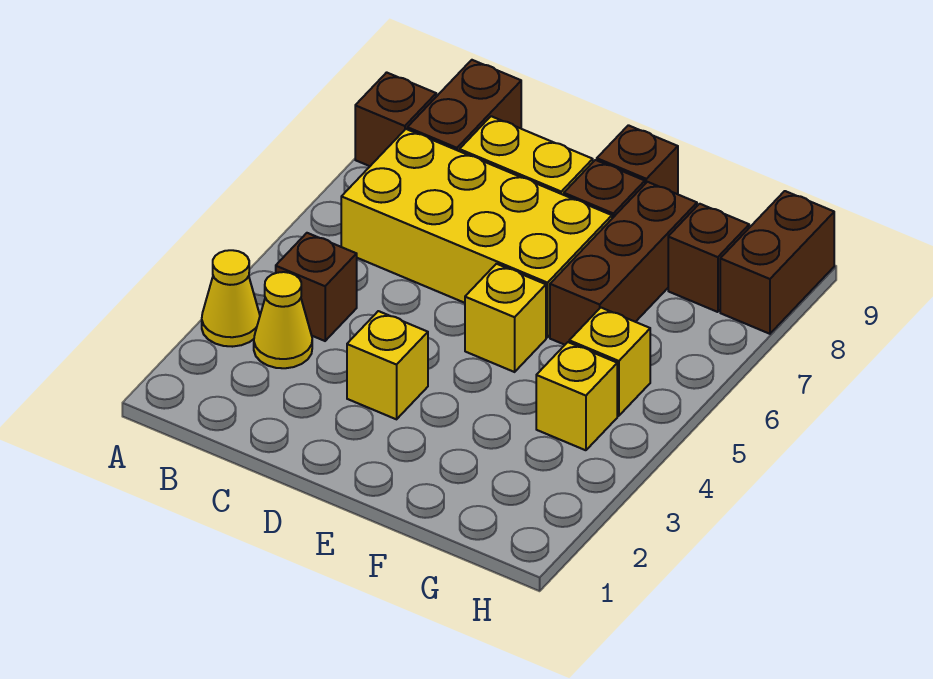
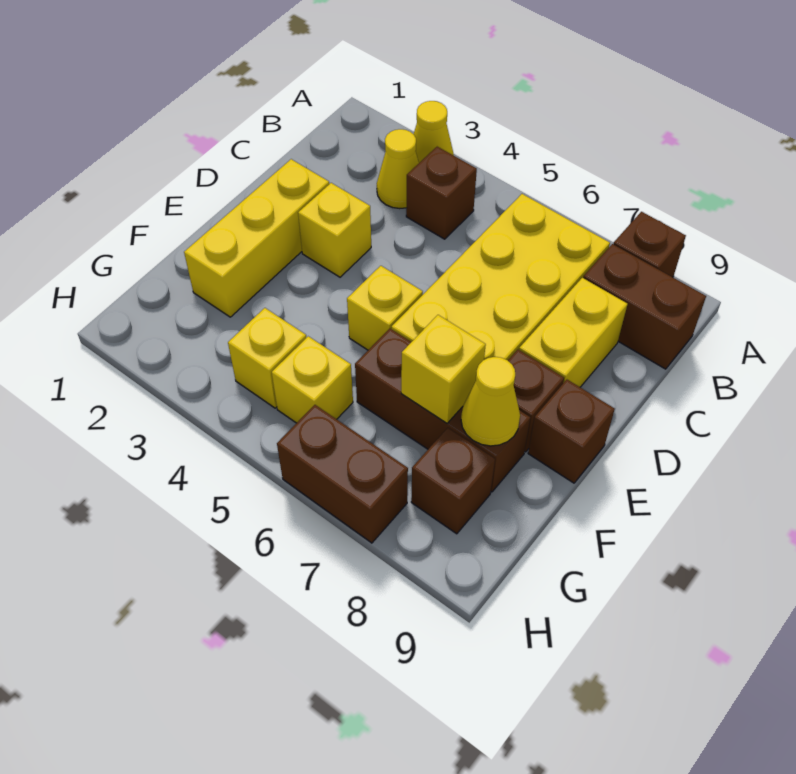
none -> yellow 1x3 brick [184,159,329,317]
none -> yellow 1x1 brick [401,315,486,423]
none -> yellow 1x1 cone [461,357,520,446]
brown 1x2 brick [720,191,834,334] -> brown 1x2 brick moved to [277,405,408,543]

